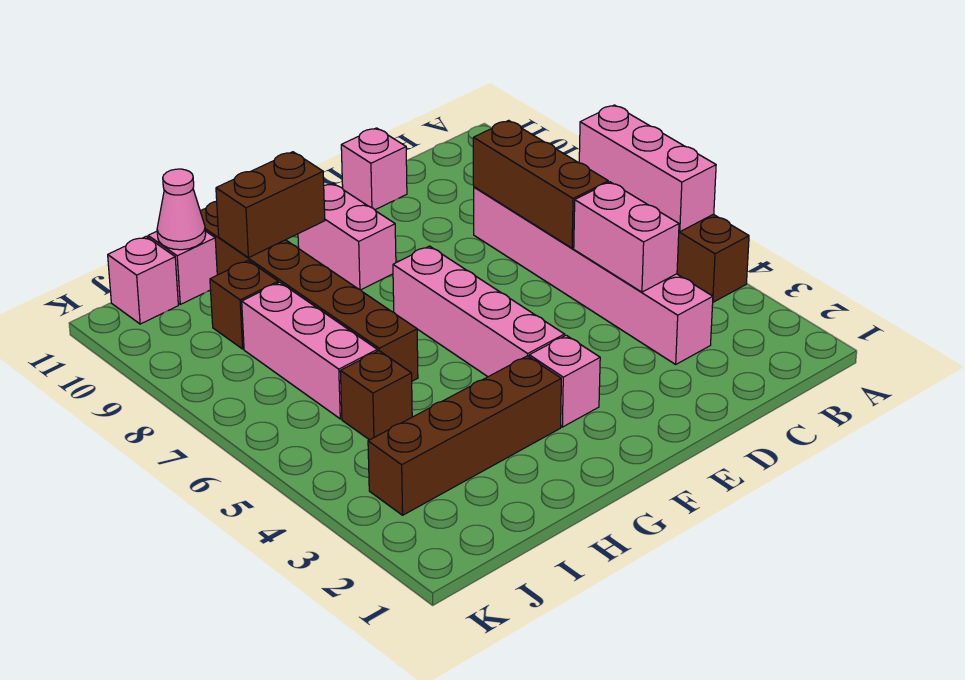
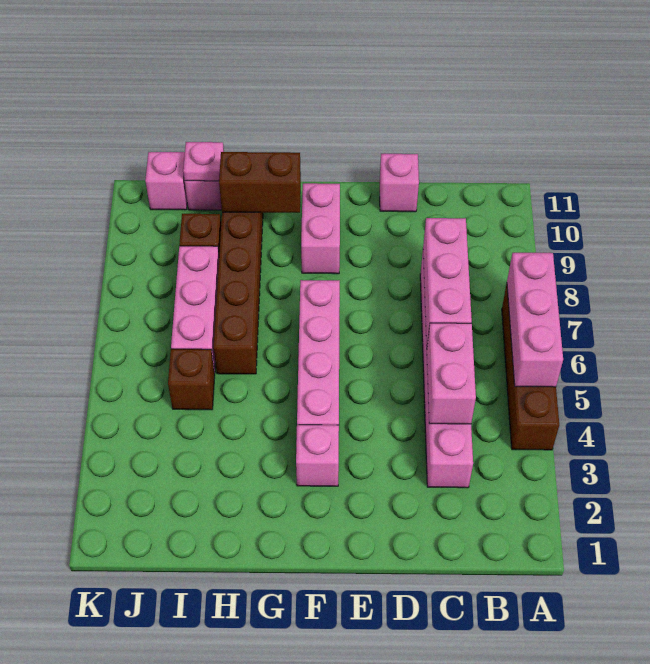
brown 1x3 brick [473,120,608,248] -> pink 1x3 brick [423,218,472,346]
brown 1x4 brick [368,356,561,515] -> none
pink 1x1 cone [157,169,206,250] -> pink 1x1 plate [183,142,224,181]

